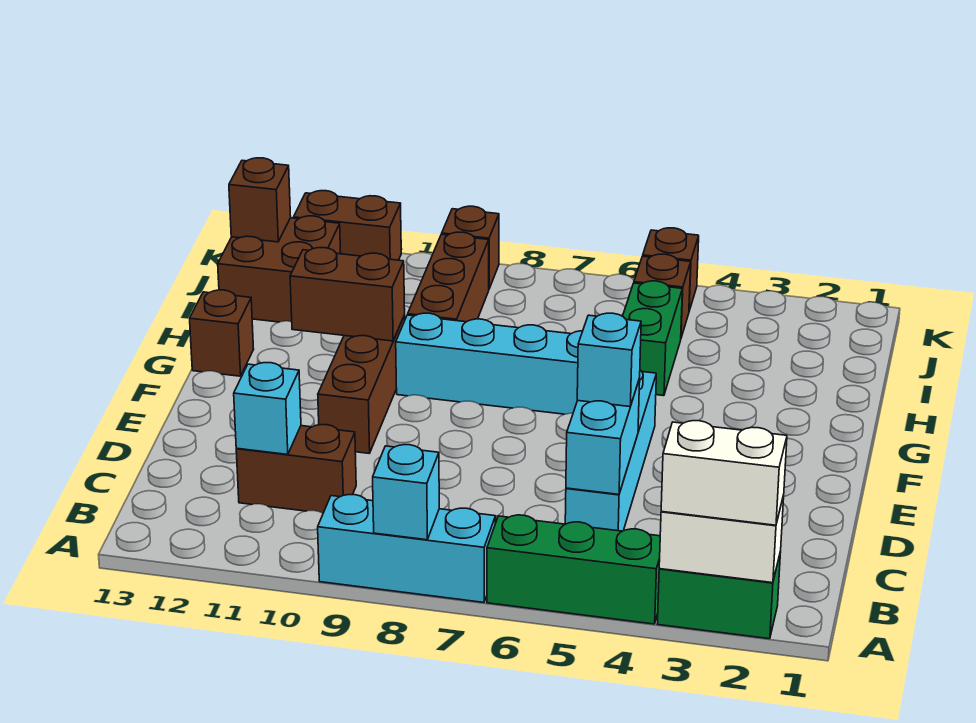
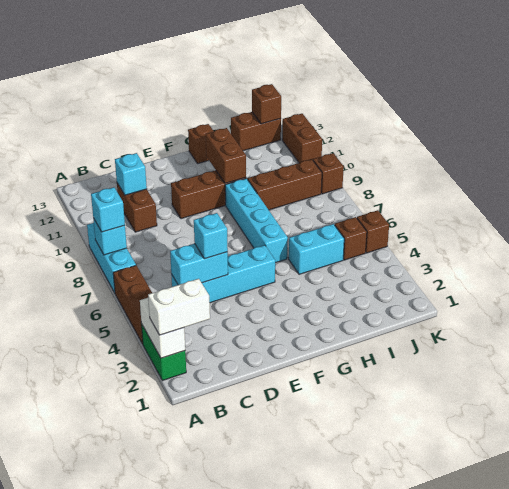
white 1x2 brick [661,421,787,525] -> white 1x2 brick turned to [148,279,210,335]
green 1x3 brick [487,515,660,624] -> brown 1x3 brick [113,265,152,344]
none -> cyan 1x1 brick [91,187,125,232]
green 1x2 brick [623,281,682,396] -> cyan 1x2 brick [289,224,344,274]
brown 2x2 brick [218,216,341,322] -> brown 1x2 brick [231,112,281,151]

